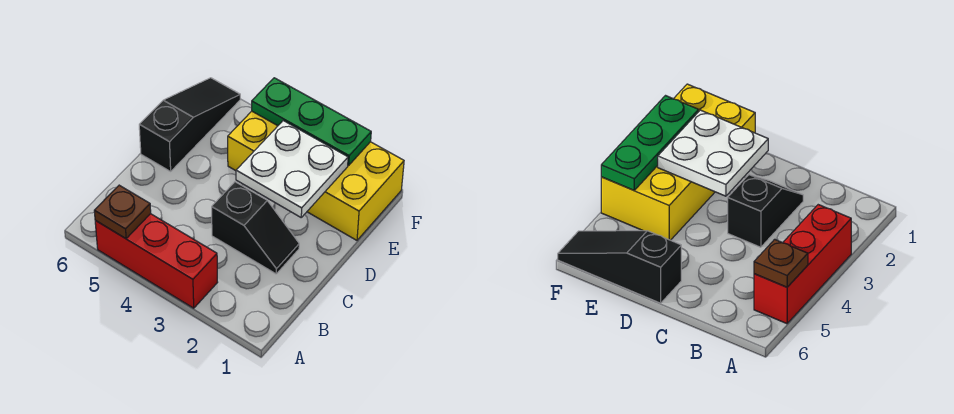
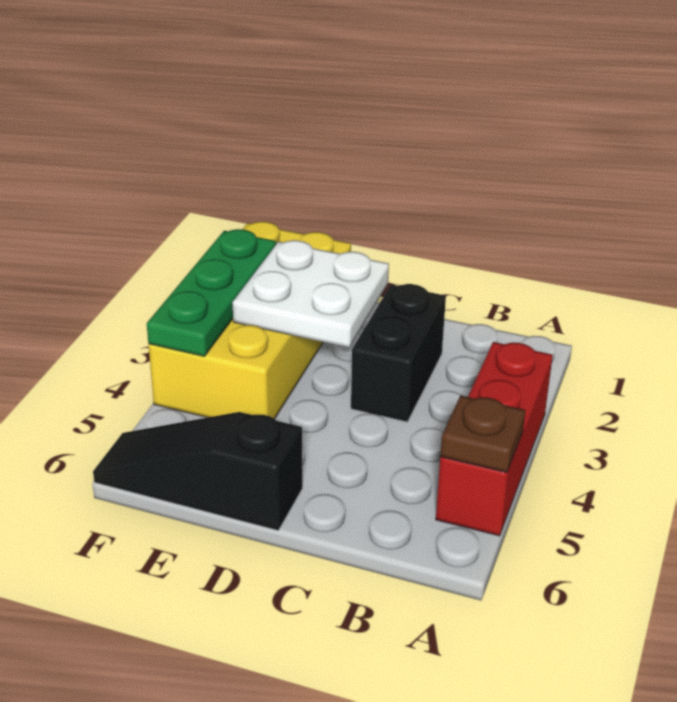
black 1x2 slope [212,182,299,274] -> black 1x2 brick [351,284,446,422]

